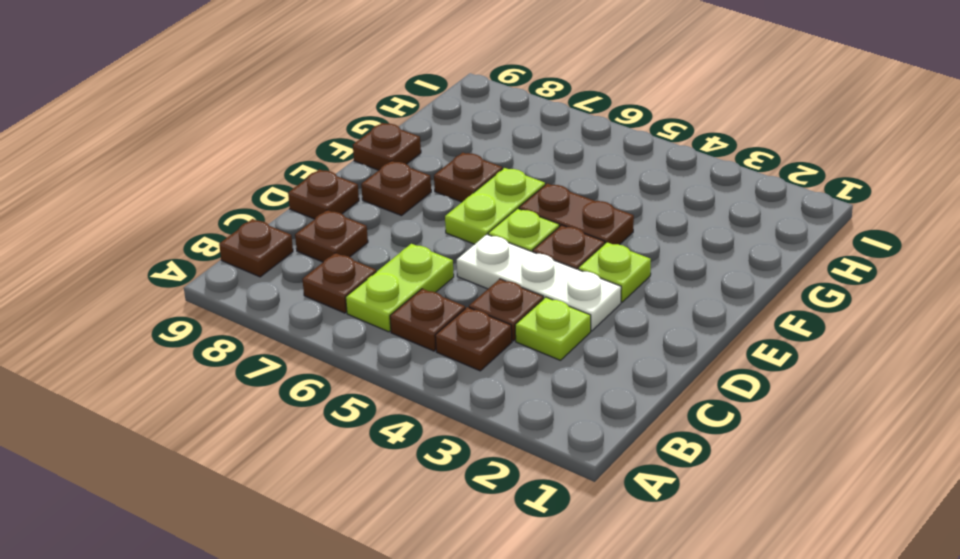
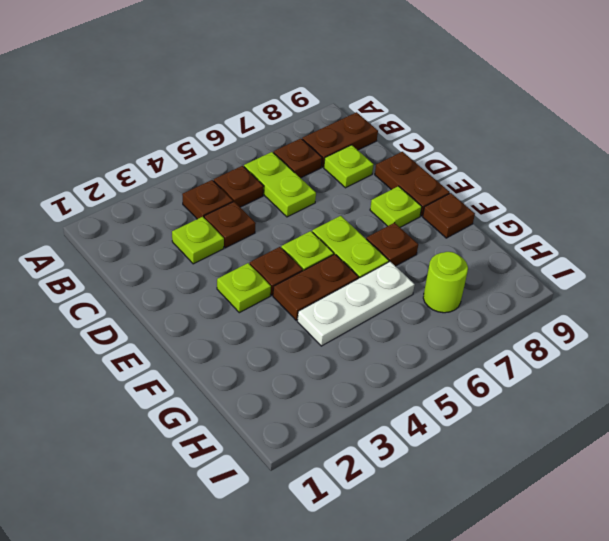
brown 1x1 plate [219,219,293,277] -> brown 1x2 plate [302,112,378,167]
brown 1x1 plate [295,210,368,262] -> lime 1x1 plate [324,145,374,188]
white 1x3 plate [457,234,621,331] -> white 1x3 plate moved to [297,262,415,346]
brown 1x1 plate [288,169,359,219] -> brown 1x2 plate [375,152,450,216]
brown 1x1 plate [361,161,431,216] -> lime 1x1 plate [370,186,422,227]
none -> lime 1x1 round brick [423,252,468,313]

